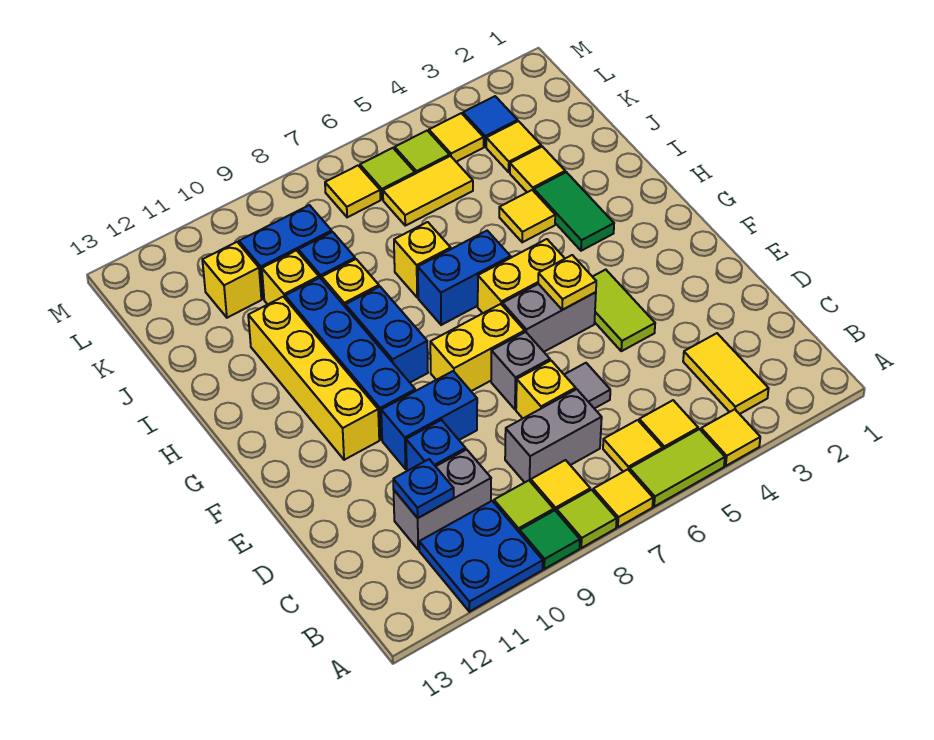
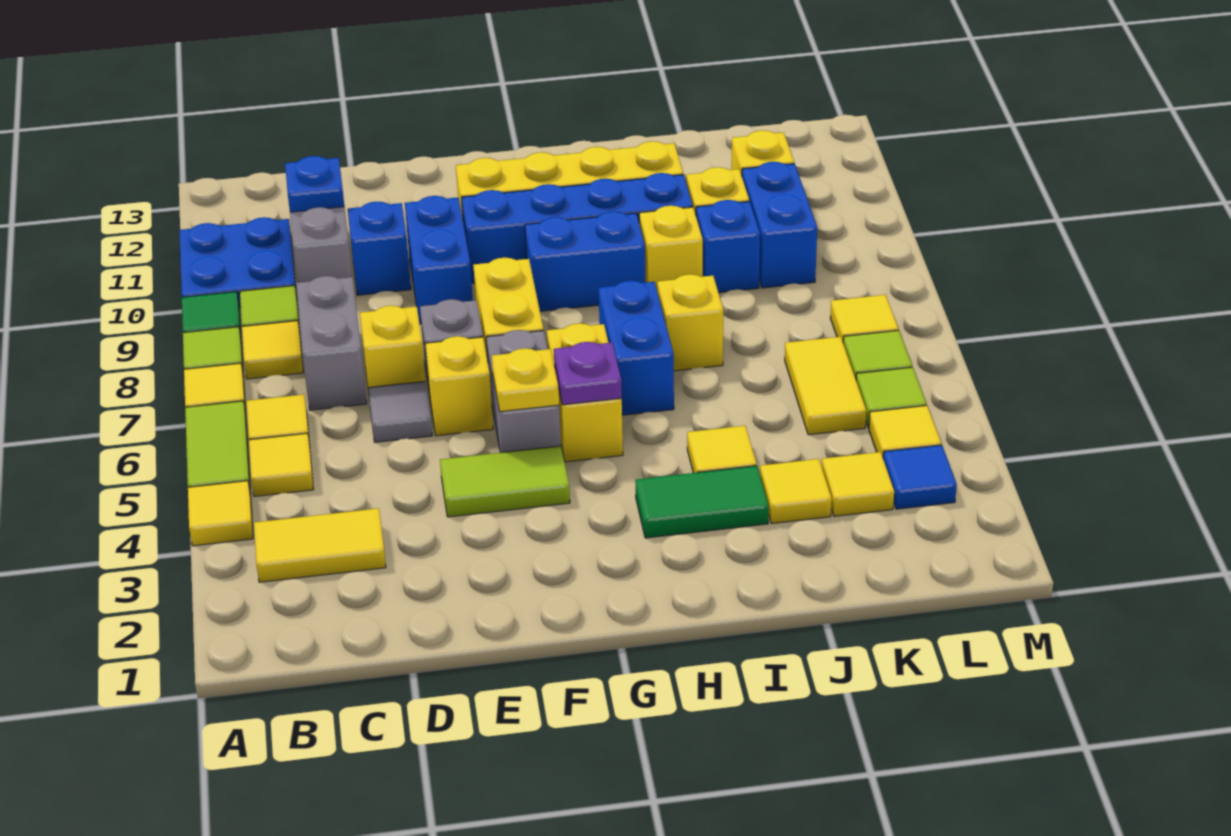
none -> yellow 1x1 brick [425,336,493,436]
none -> purple 1x1 plate [554,342,622,405]

